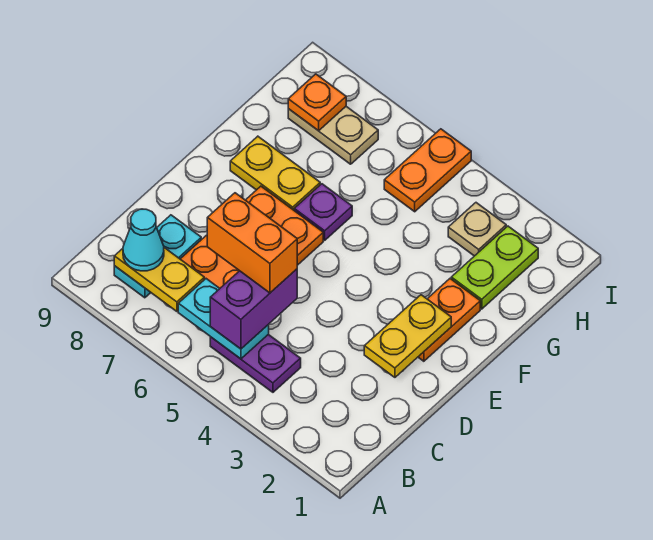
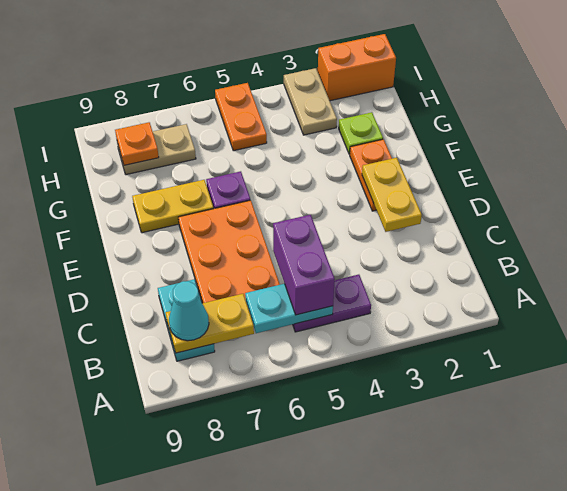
orange 1x2 brick [207,193,297,293] -> orange 1x2 brick moved to [318,34,396,101]
lime 1x2 plate [451,226,538,309] -> lime 1x1 plate [339,112,383,154]
tan 1x1 plate [448,203,506,256] -> tan 1x2 plate [284,68,337,135]

